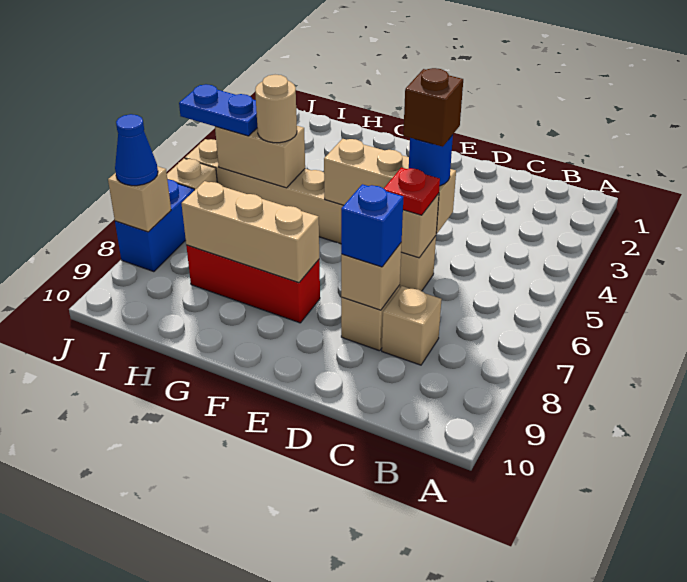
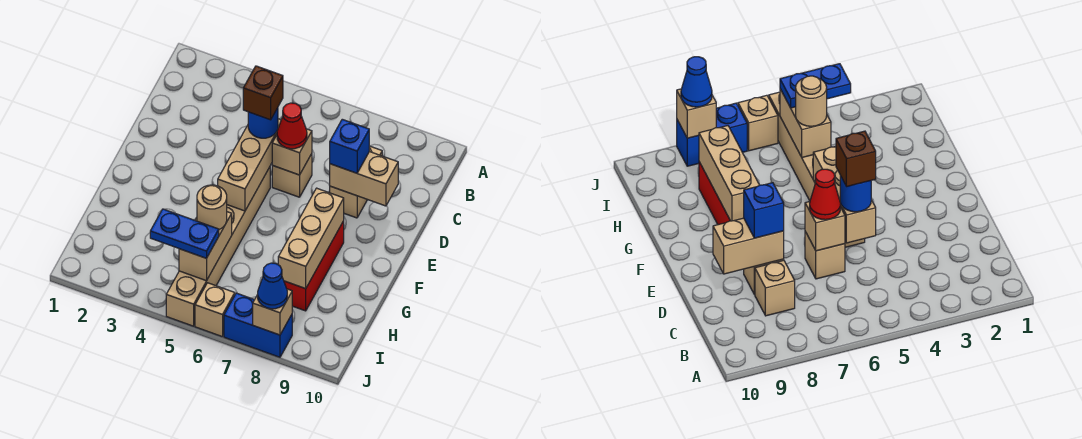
red 1x1 plate [384,167,440,215] -> red 1x1 cone [277,103,307,149]
tan 1x1 brick [341,243,401,310] -> tan 1x2 brick [330,152,398,206]
blue 1x2 plate [179,84,257,136] -> blue 1x2 plate turned to [150,209,219,258]

